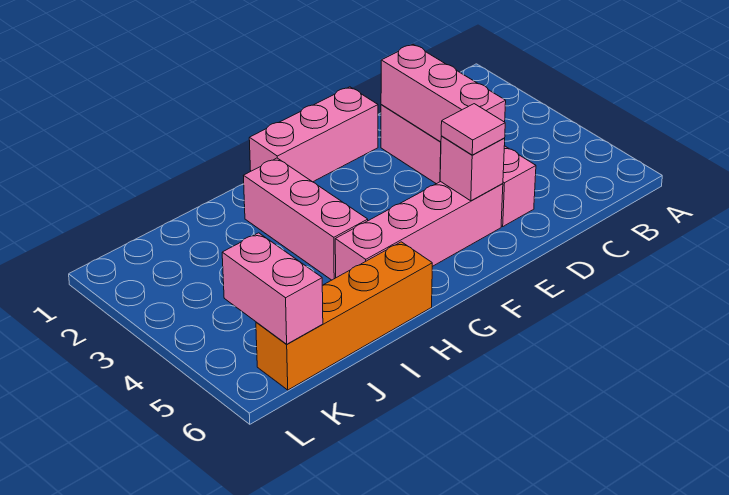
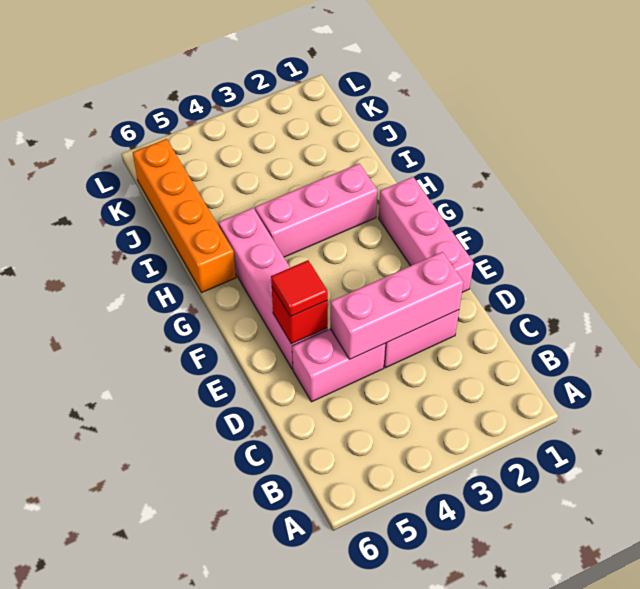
pink 1x1 brick [440,136,505,201] -> red 1x1 brick [272,287,328,344]
pink 1x1 tile [441,104,505,155] -> red 1x1 tile [271,260,328,317]
pink 1x2 brick [222,233,323,344] -> none

